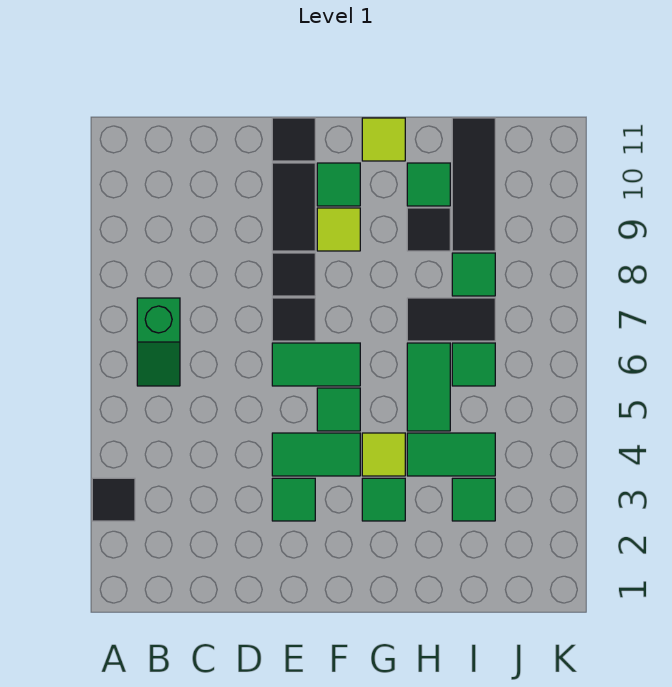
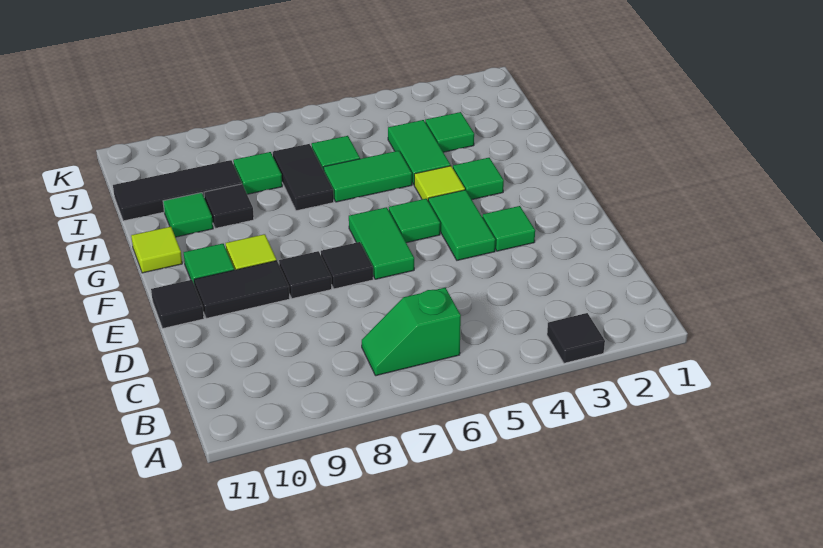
green 1x2 slope [137,298,180,386] -> green 1x2 slope turned to [362,288,461,376]

